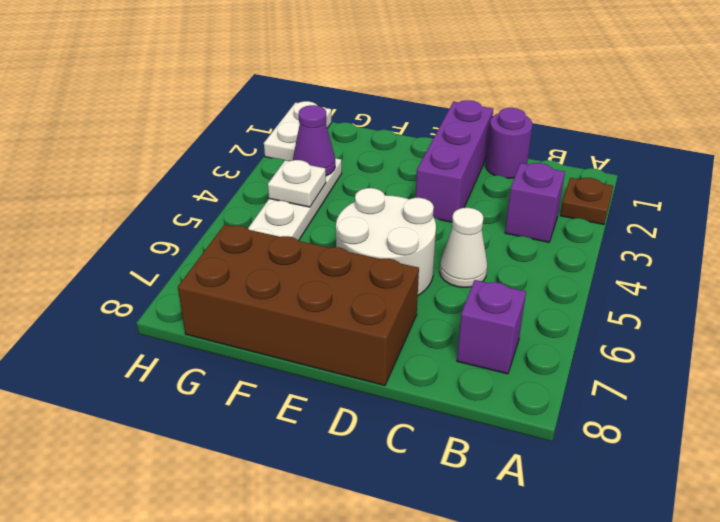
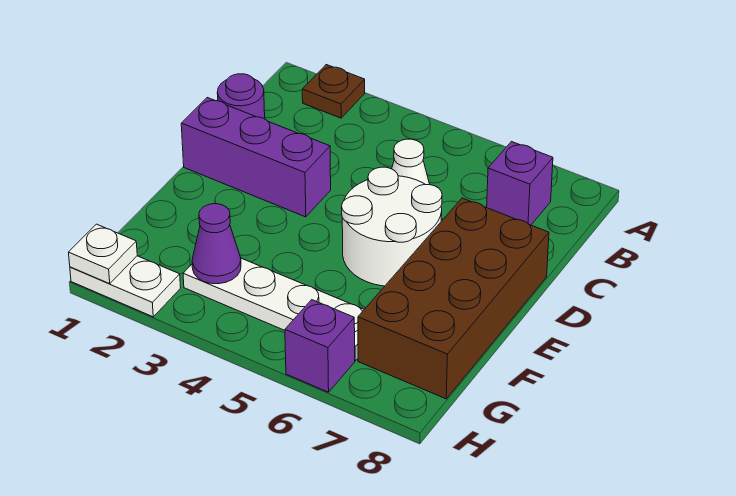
purple 1x1 brick [505,163,565,242] -> purple 1x1 brick moved to [285,300,355,392]
white 1x1 plate [268,160,326,207] -> white 1x1 plate moved to [69,224,137,284]

